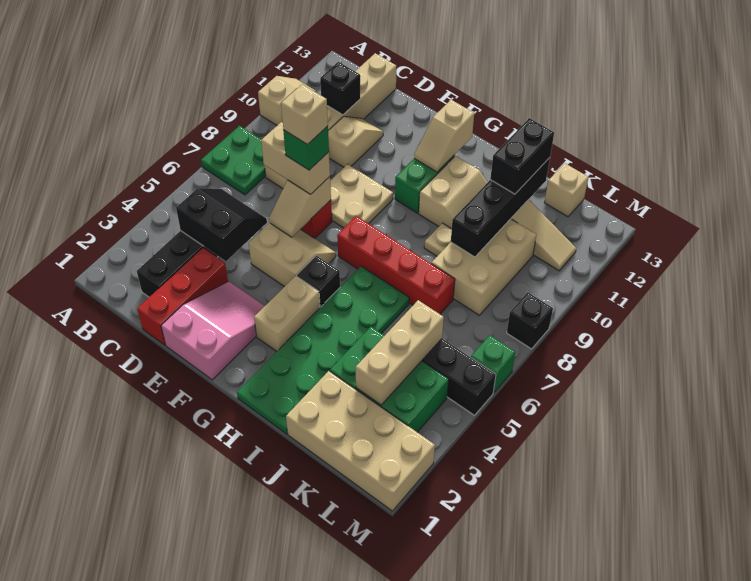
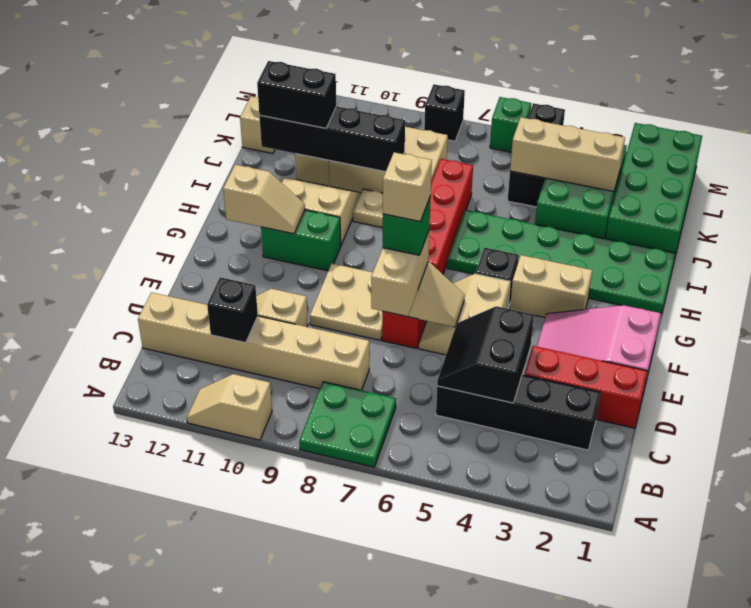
tan 2x4 brick [286,371,435,511] -> green 2x4 brick [606,123,702,255]

